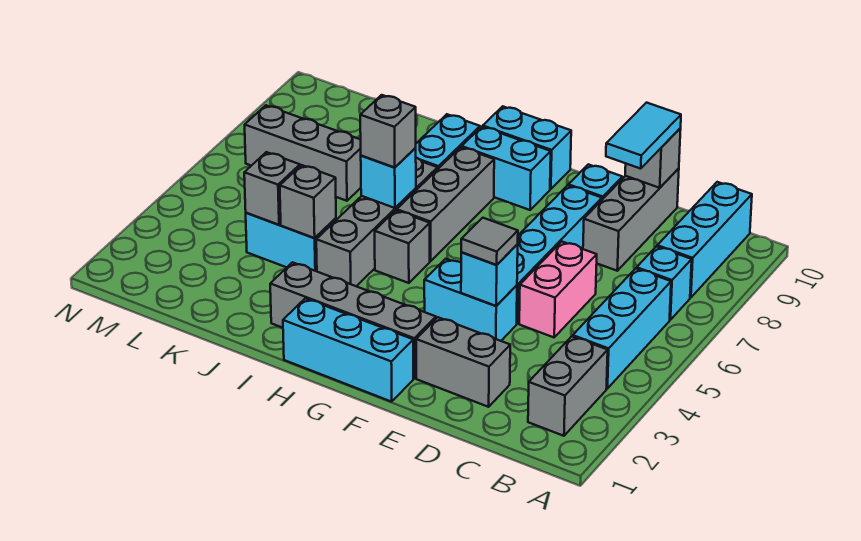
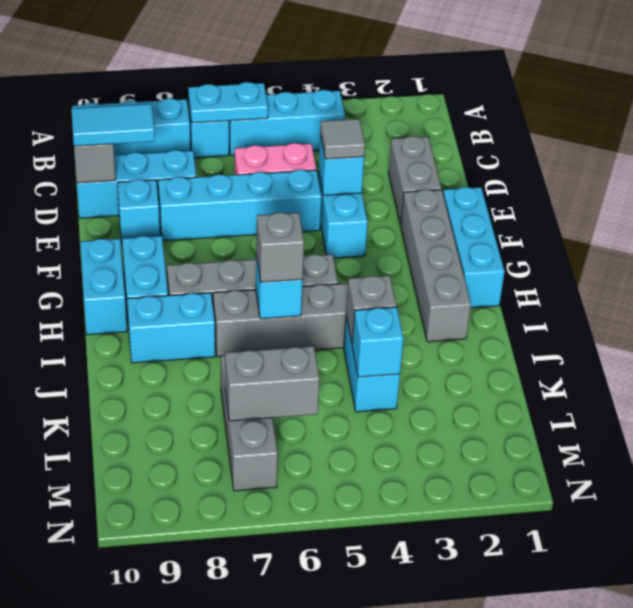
grey 1x2 brick [528,336,608,436] -> grey 1x2 brick moved to [225,346,320,421]
none -> cyan 1x2 plate [188,82,268,123]
grey 1x3 brick [583,168,679,271] -> cyan 1x3 brick [77,150,196,218]
grey 1x1 brick [244,152,300,225] -> cyan 1x1 brick [352,307,404,377]

